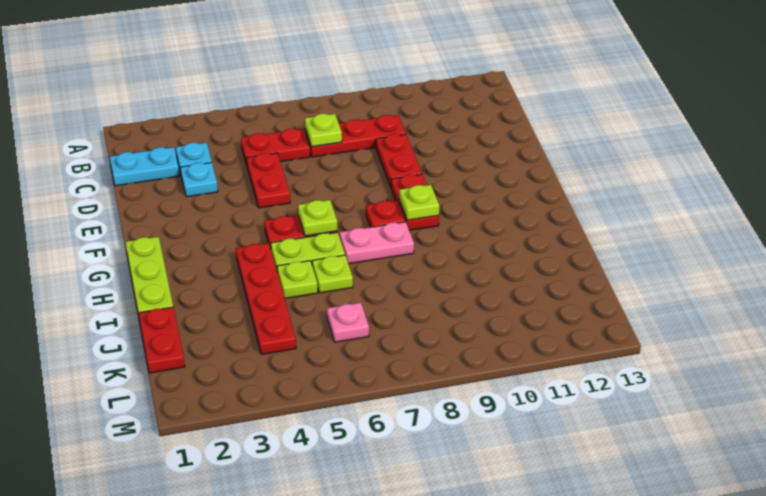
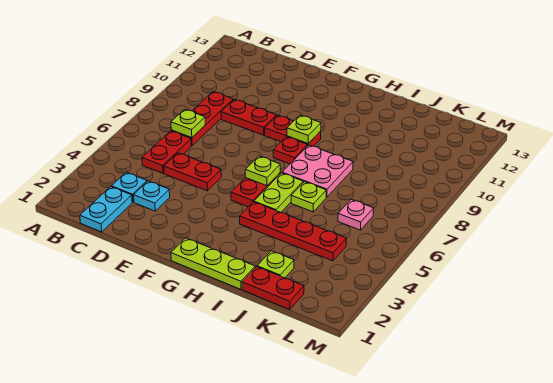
pink 1x2 plate [340,222,414,264] -> pink 2x2 plate [282,145,353,197]
lime 1x1 plate [277,261,318,298] -> lime 1x1 plate moved to [257,251,294,278]

